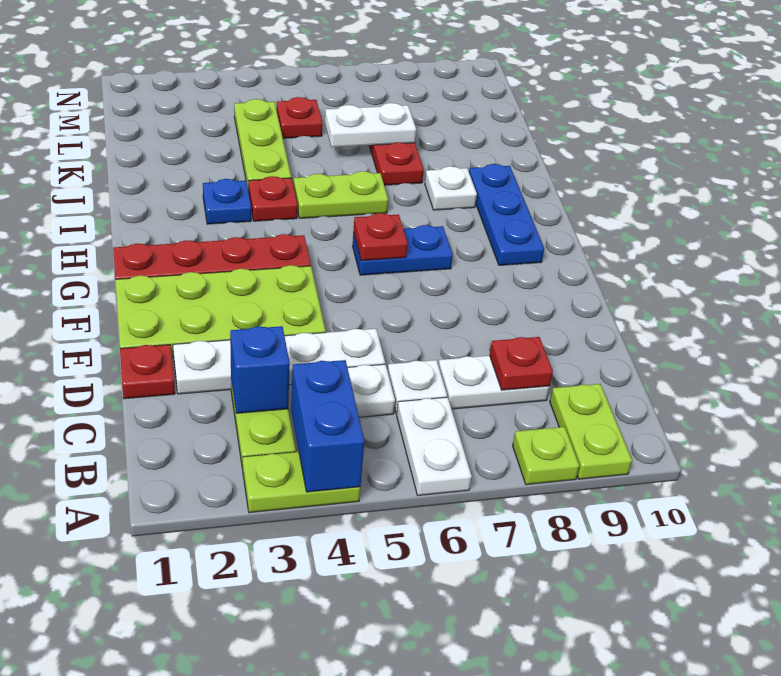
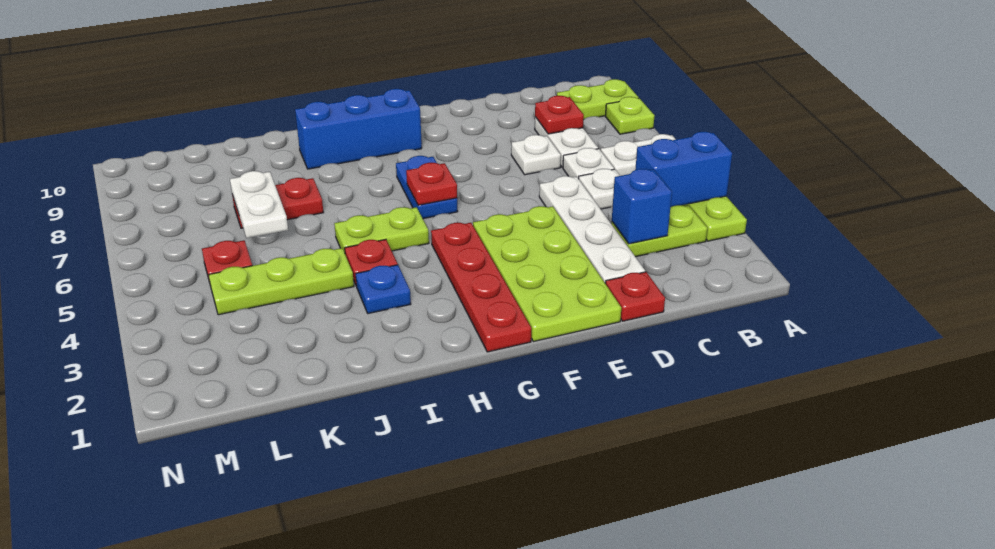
blue 1x3 plate [469,164,544,265] -> blue 1x3 brick [295,89,422,169]
lime 1x2 plate [294,171,388,218] -> lime 1x2 plate turned to [334,207,429,252]
white 1x1 plate [425,166,477,210] -> white 1x1 plate moved to [511,135,561,175]

